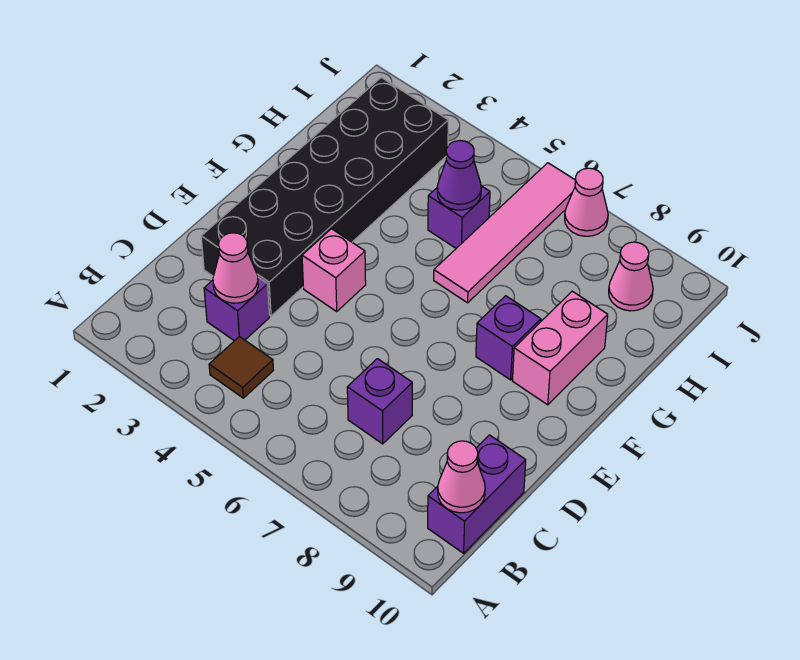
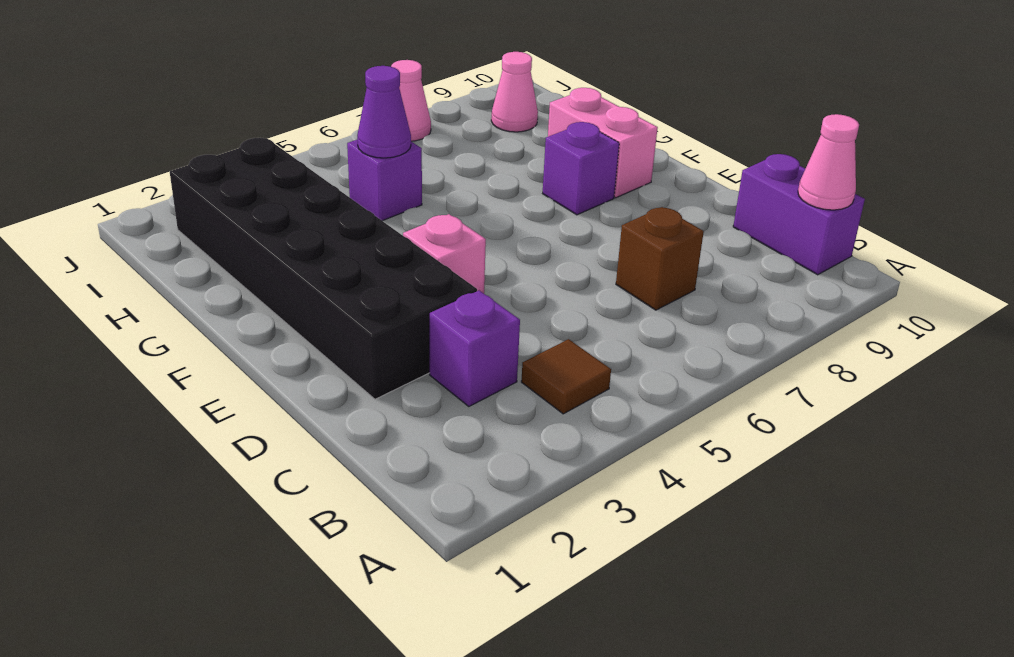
pink 1x1 cone [213,233,258,303] -> none
purple 1x1 brick [347,359,412,444] -> brown 1x1 brick [616,207,704,310]
pink 1x4 tile [434,163,575,303] -> none

